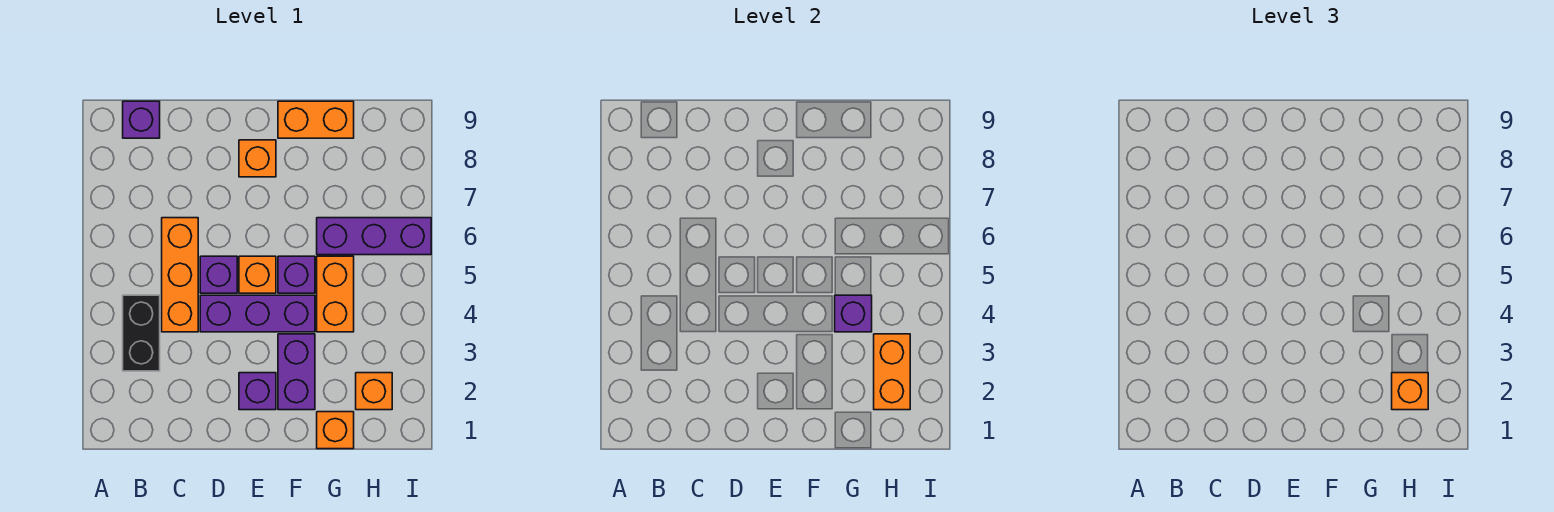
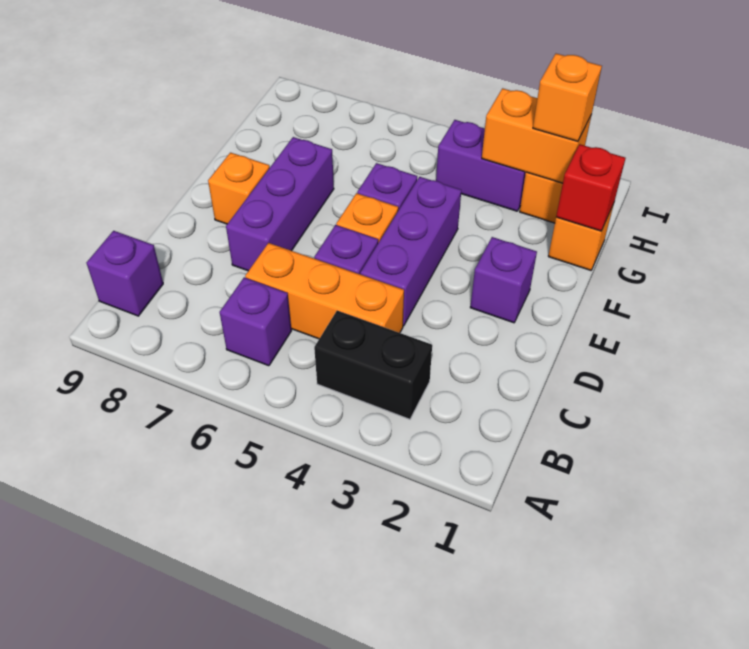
purple 1x2 brick [278,334,315,410] -> purple 1x2 brick moved to [436,120,526,211]
orange 1x2 brick [278,101,354,138] -> none
none -> red 1x1 brick [556,144,625,231]
orange 1x2 brick [317,256,354,332] -> none
purple 1x1 brick [835,295,872,332] -> purple 1x1 brick moved to [220,277,291,366]
purple 1x3 brick [317,218,431,255] -> purple 1x3 brick moved to [226,137,334,271]

